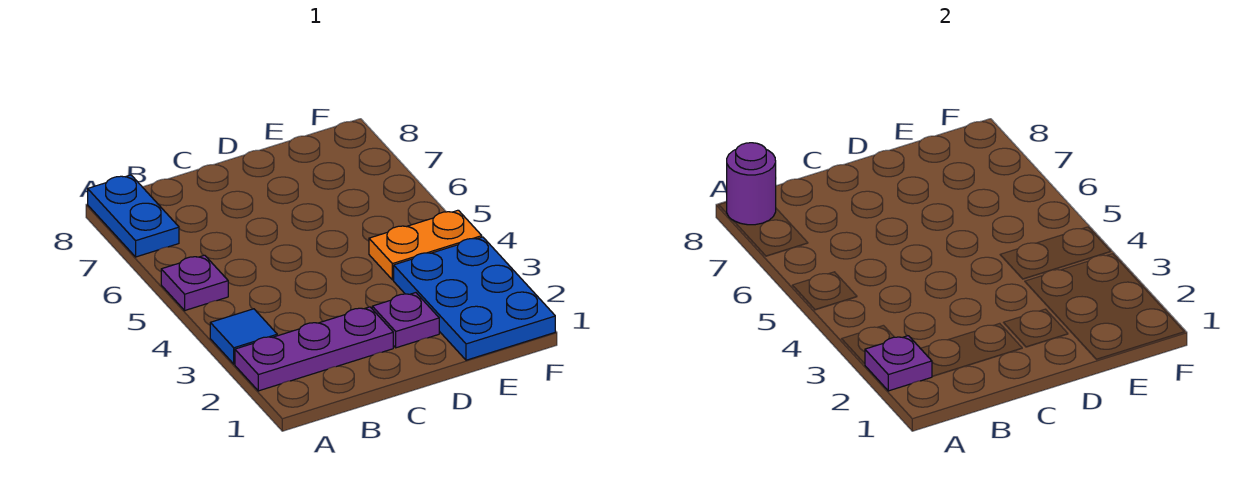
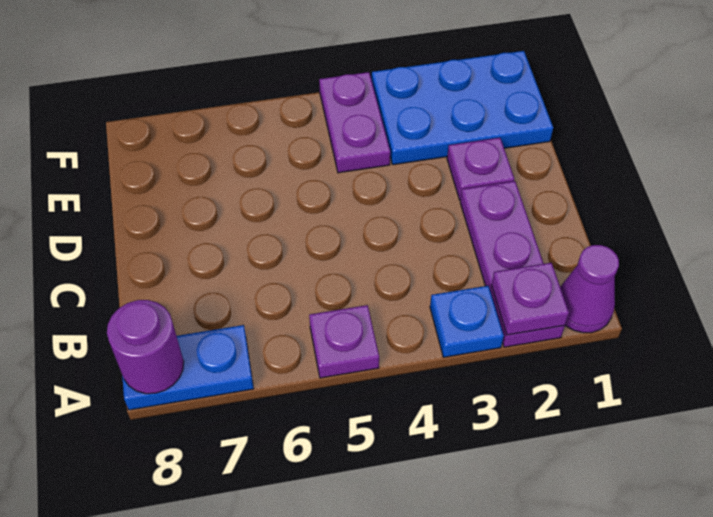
none -> purple 1x1 cone [560,245,619,333]
blue 1x1 tile [210,309,277,364] -> blue 1x1 plate [430,286,504,357]
orange 1x2 plate [369,210,482,280] -> purple 1x2 plate [319,72,390,173]

